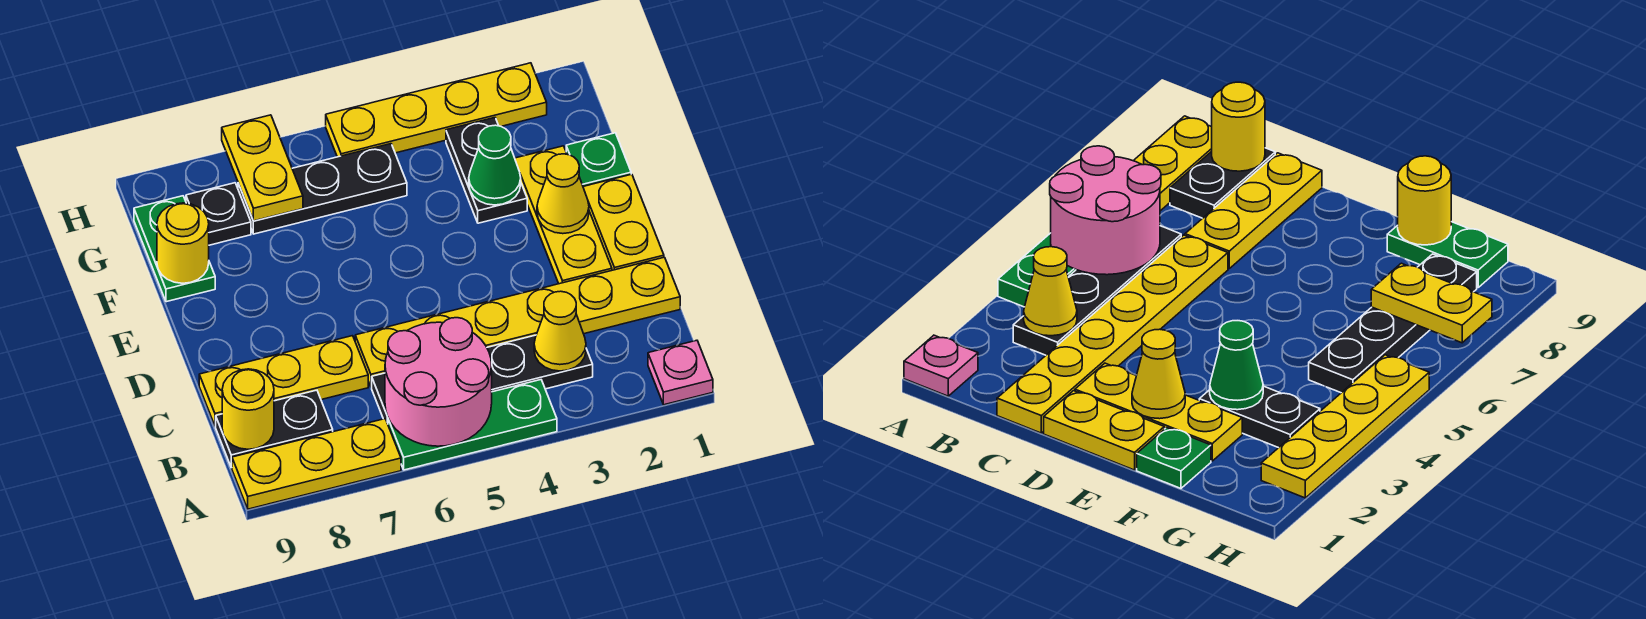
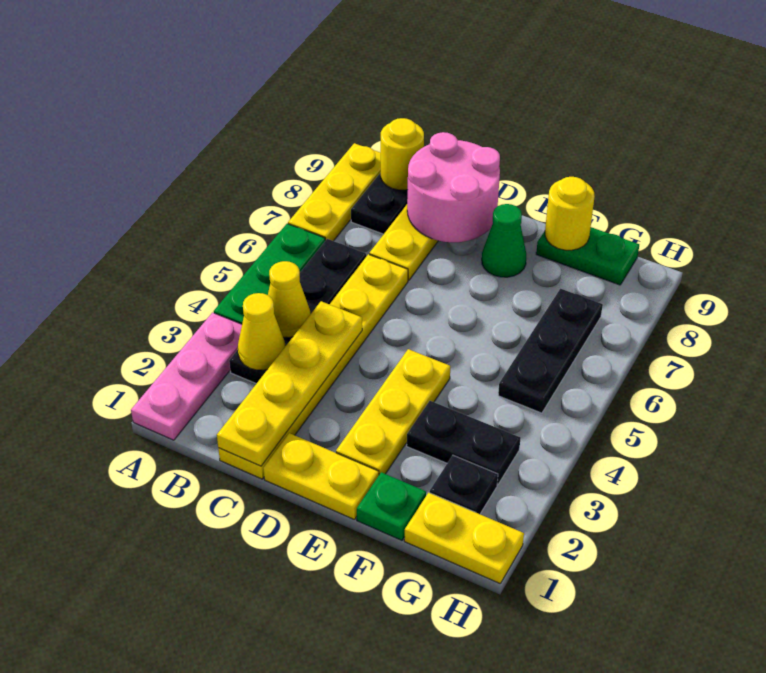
pink 1x1 plate [648,340,713,405] -> pink 1x3 plate [131,313,242,440]
pink 2x2 round brick [385,318,492,446] -> pink 2x2 round brick moved to [407,132,500,242]
yellow 1x3 plate [515,146,612,284] -> yellow 1x3 plate turned to [336,349,450,474]
yellow 1x1 cone [537,154,589,234] -> yellow 1x1 cone moved to [268,261,311,337]
green 1x1 cone [469,125,521,205] -> green 1x1 cone moved to [482,204,526,277]
yellow 1x2 plate [222,115,303,221] -> yellow 1x2 plate moved to [404,493,524,583]
black 1x1 plate [186,183,251,245] -> black 1x1 plate moved to [430,455,498,514]
yellow 1x4 plate [326,63,547,157] -> yellow 1x4 plate moved to [217,301,362,466]

